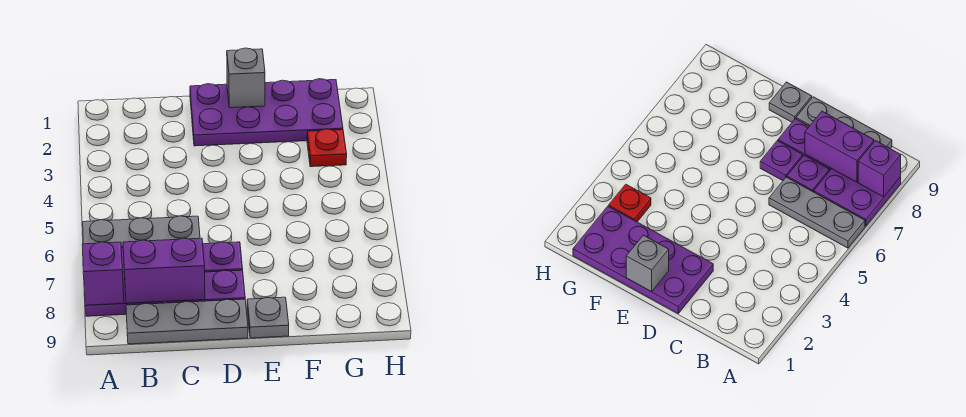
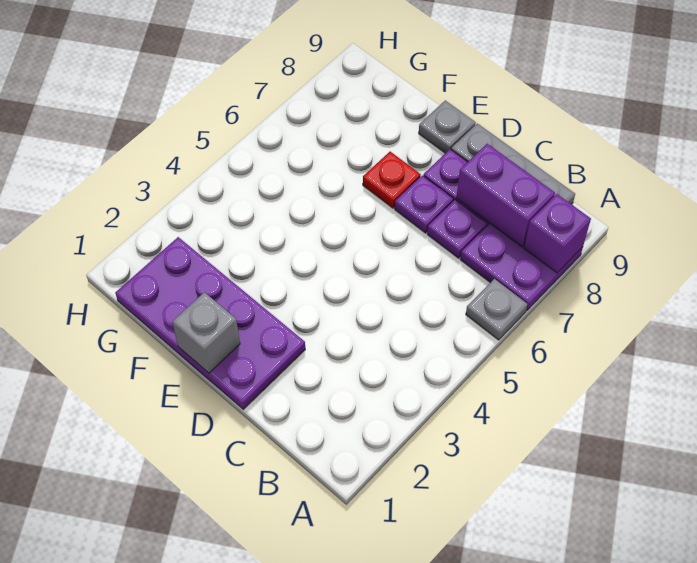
grey 1x3 plate [83,216,200,248] -> grey 1x1 plate [466,279,527,340]
red 1x1 plate [307,129,347,167] -> red 1x1 plate moved to [363,152,421,208]

